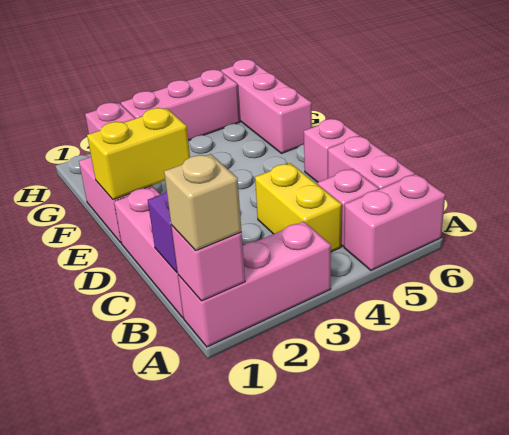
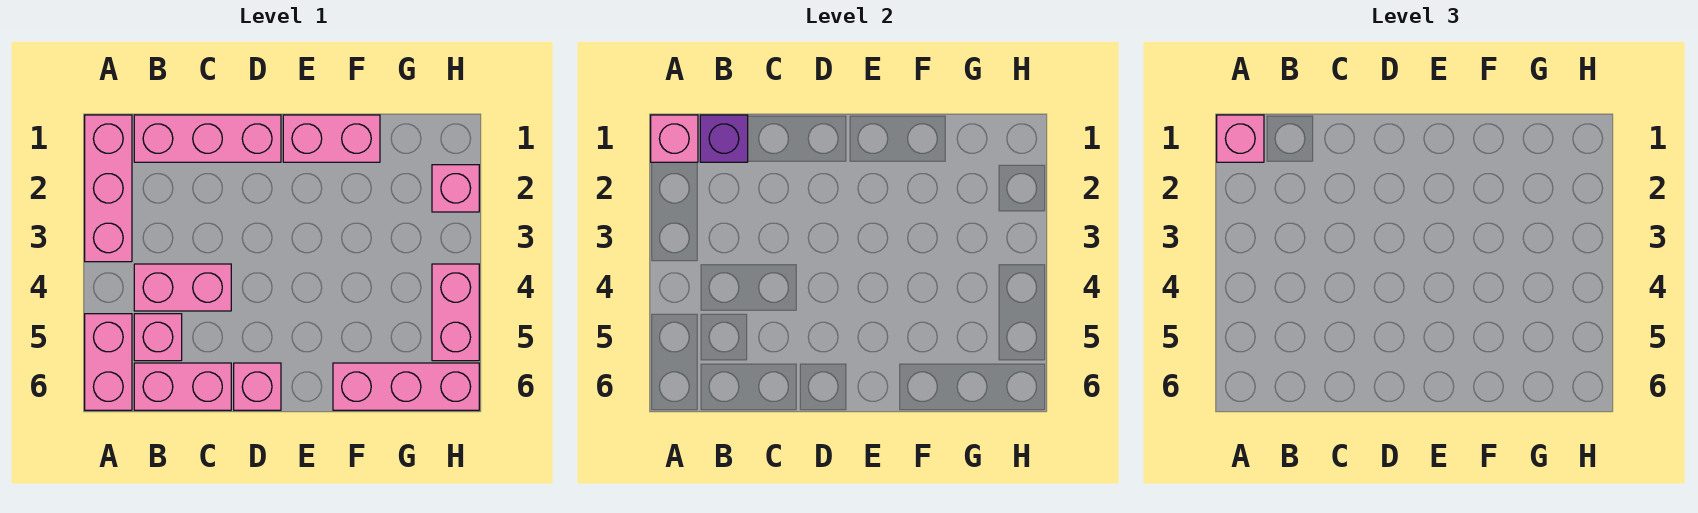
tan 1x1 brick [164,154,242,251] -> pink 1x1 brick [1217,115,1264,162]
yellow 1x2 brick [255,163,342,252] -> pink 1x2 brick [134,264,231,311]
yellow 1x2 brick [87,108,190,200] -> none
pink 1x3 brick [121,70,240,141] -> pink 1x2 brick [432,264,479,361]

